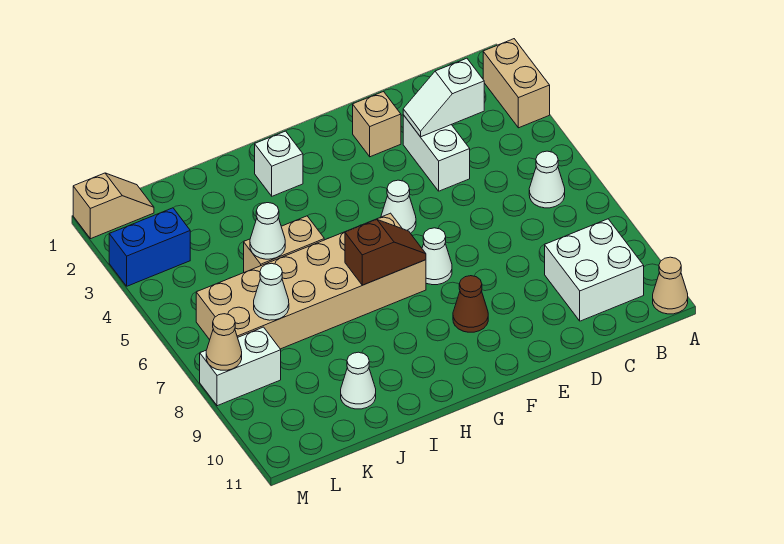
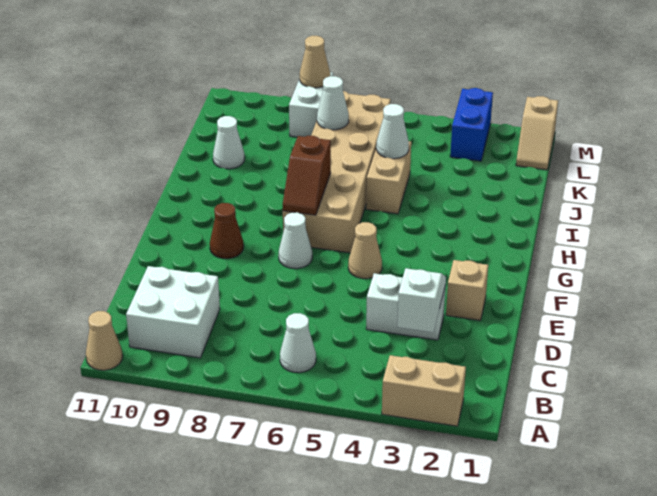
white 1x1 cone [381,180,416,233] -> tan 1x1 cone [348,222,382,279]
white 1x1 brick [255,131,303,196] -> none

